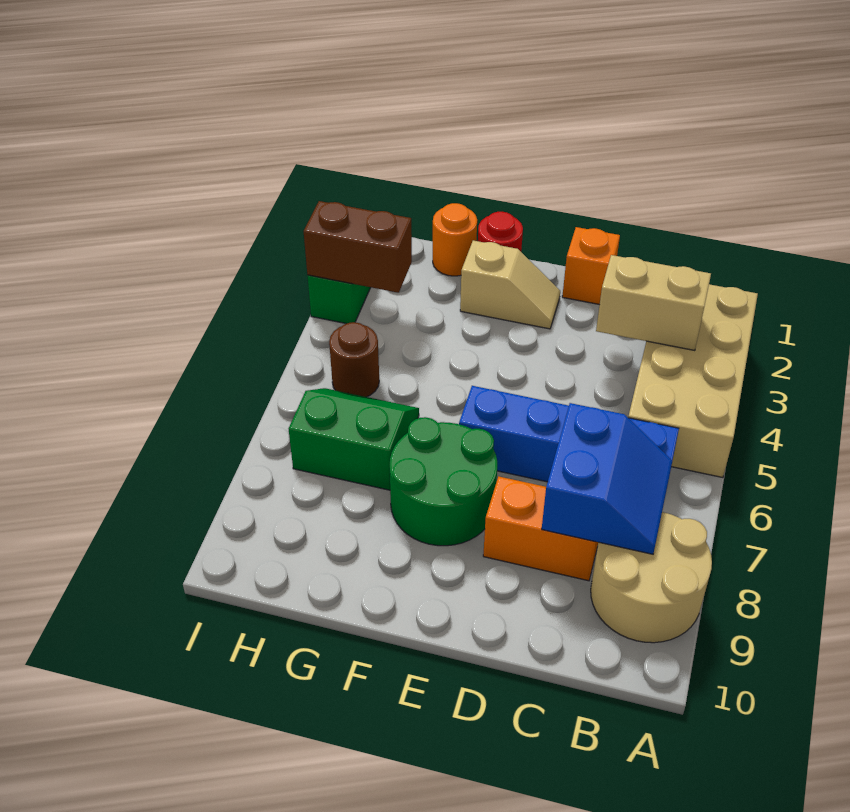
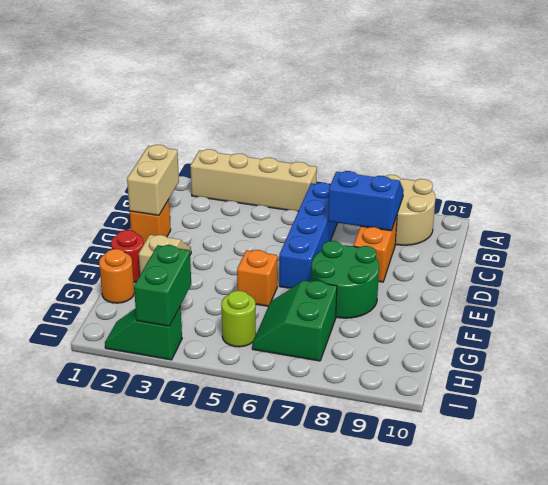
tan 2x4 brick [628,284,758,478] -> tan 1x4 brick [190,149,317,211]
tan 1x2 brick [596,255,711,351] -> tan 1x2 brick moved to [127,145,179,216]
none -> orange 1x1 brick [237,250,277,306]
brown 1x2 brick [304,201,412,293] -> green 1x2 brick [134,245,191,326]
brown 1x1 round brick [329,322,379,397] -> lime 1x1 round brick [221,291,256,347]

